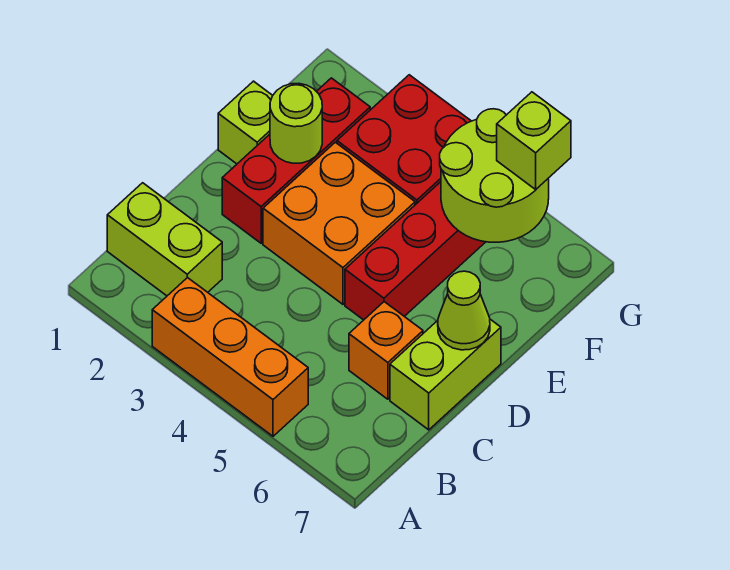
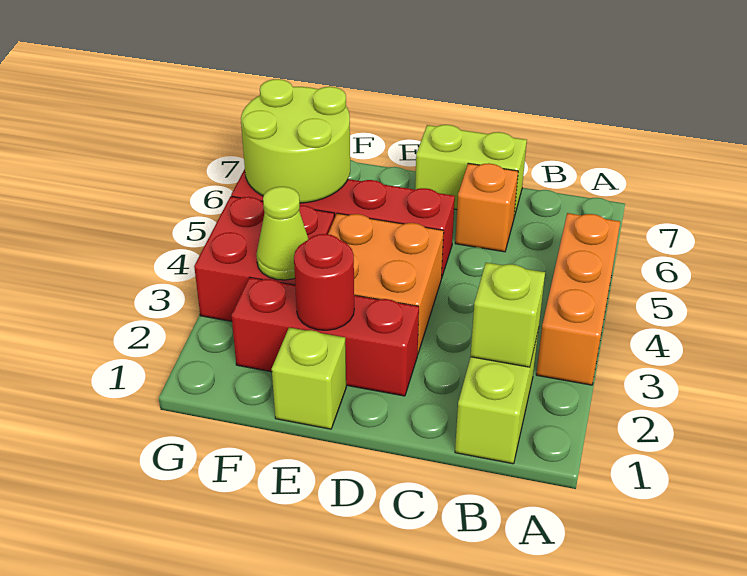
lime 1x1 cone [438,271,490,350] -> lime 1x1 cone moved to [257,187,308,280]
lime 1x1 round brick [270,83,322,163] -> red 1x1 round brick [294,234,354,330]
lime 1x1 brick [497,92,571,189] -> lime 1x1 brick moved to [471,263,545,367]

